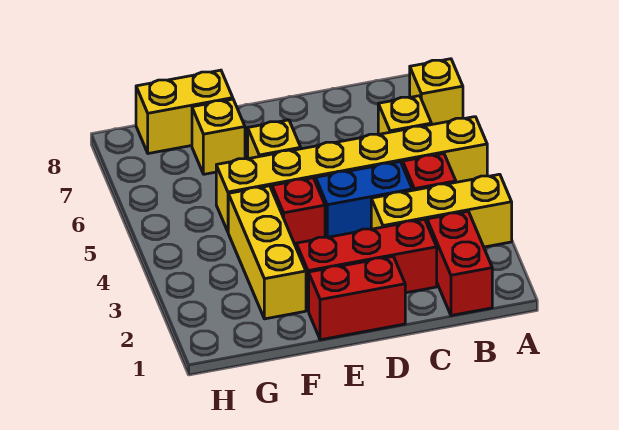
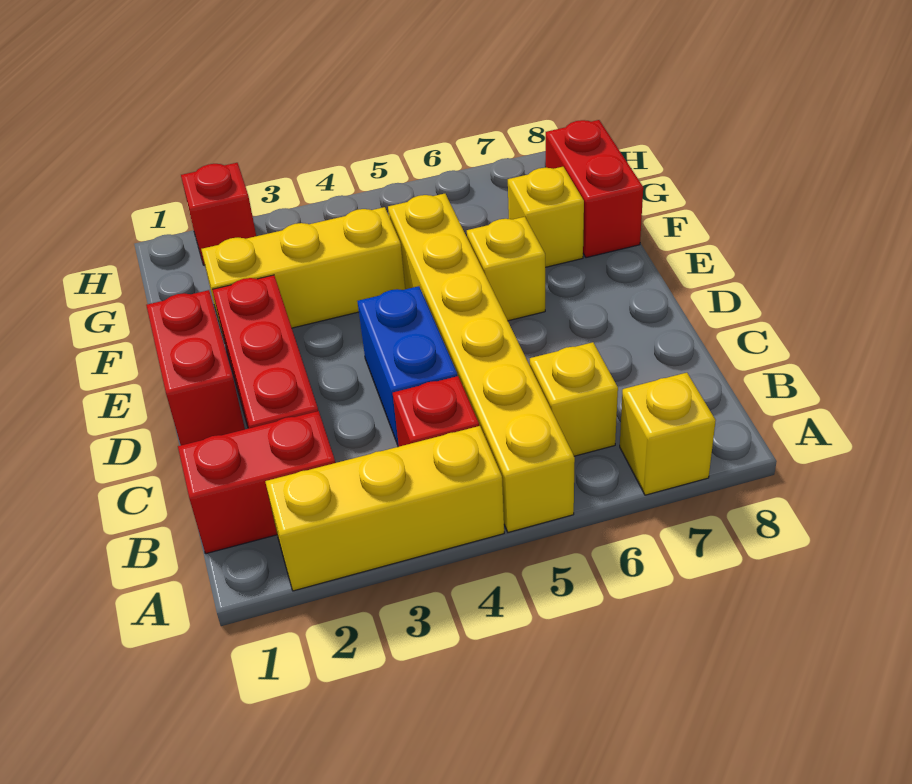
yellow 1x3 brick [371,174,512,247] -> yellow 1x3 brick turned to [265,426,504,591]
red 1x1 brick [272,178,325,246] -> red 1x1 brick moved to [181,163,256,265]
yellow 1x2 brick [136,70,233,154] -> red 1x2 brick [546,120,643,258]

